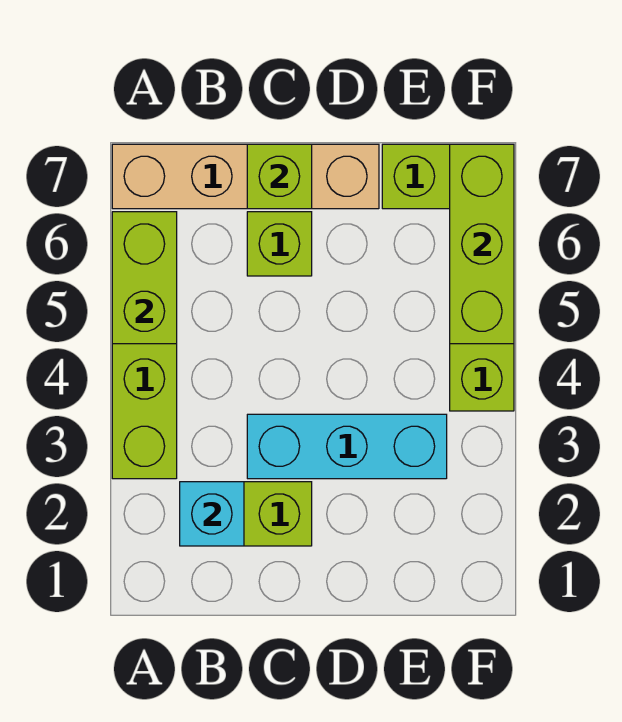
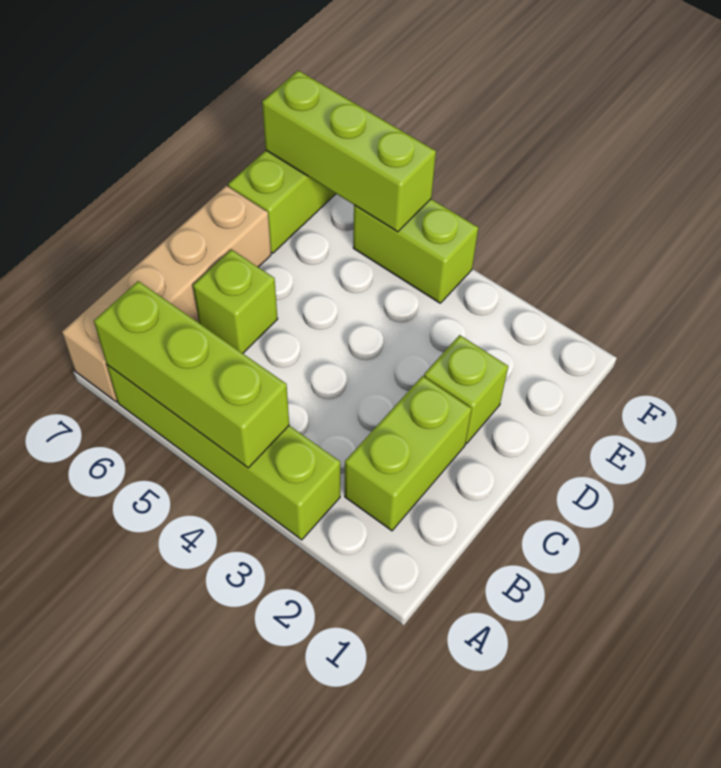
lime 1x2 brick [112,212,177,344] -> lime 1x3 brick [94,281,289,468]
cyan 1x1 brick [180,482,244,546] -> none
cyan 1x3 brick [247,414,447,479] -> none
lime 1x1 brick [247,144,312,209] -> lime 1x1 brick moved to [424,335,508,443]

